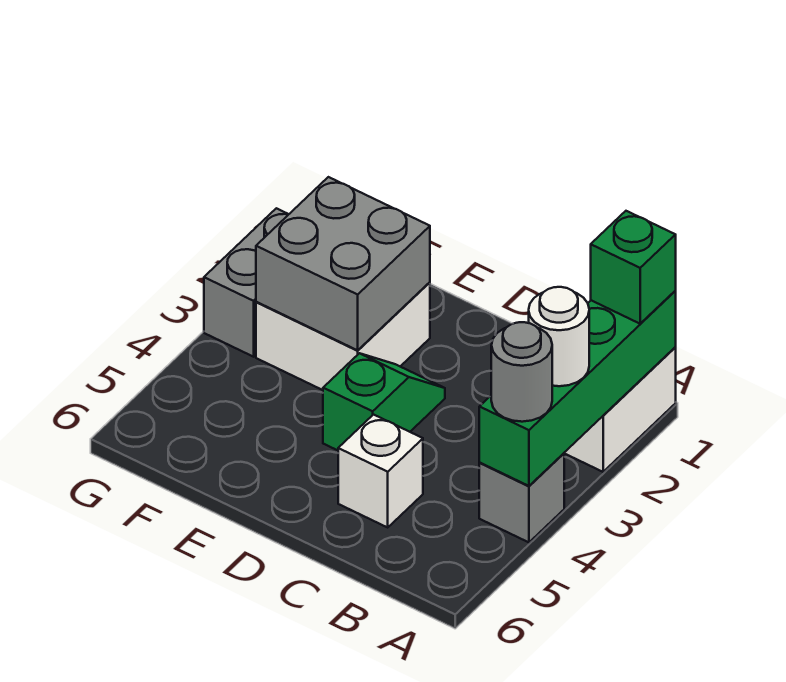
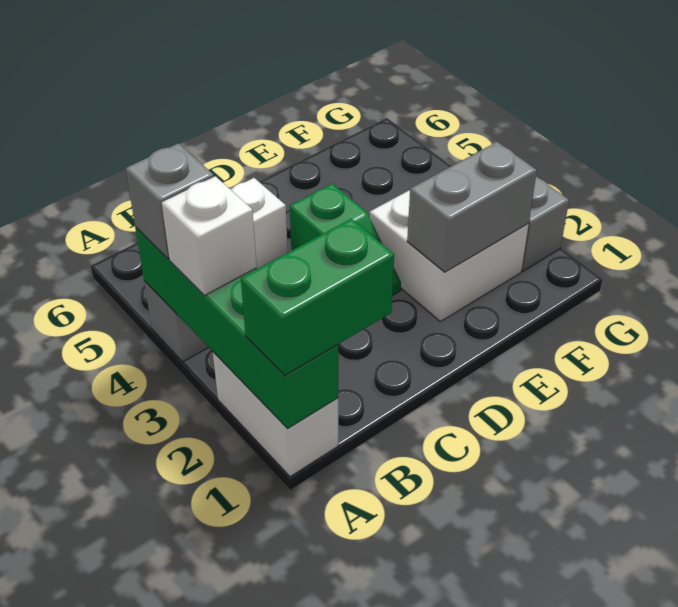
green 1x1 brick [591,211,676,324] -> green 1x2 brick [241,219,394,375]
white 1x1 round brick [529,287,589,386] -> white 1x1 brick [162,176,257,296]
grey 1x1 round brick [491,322,552,422] -> grey 1x1 brick [126,143,214,259]
grey 2x2 brick [256,177,430,350] -> grey 1x2 brick [407,142,537,272]

